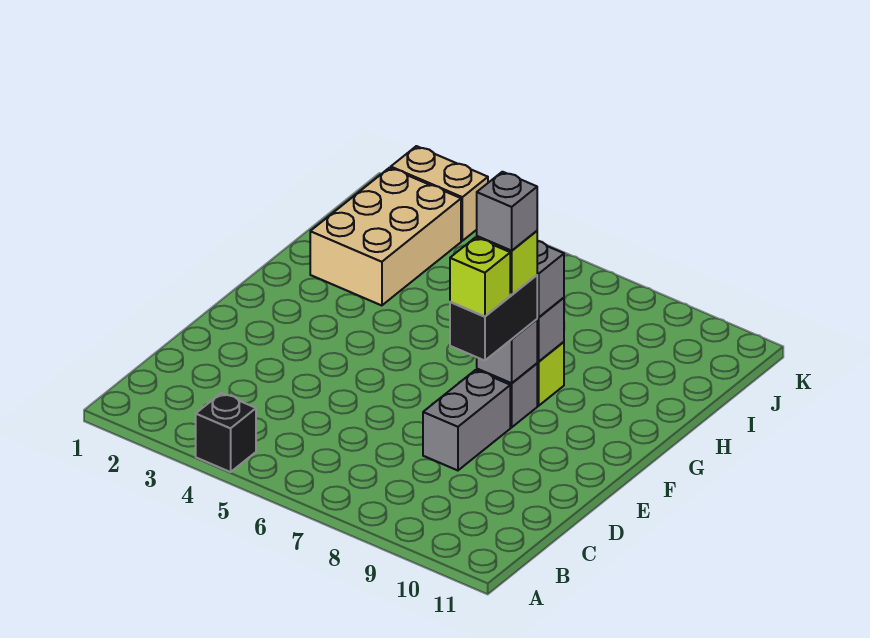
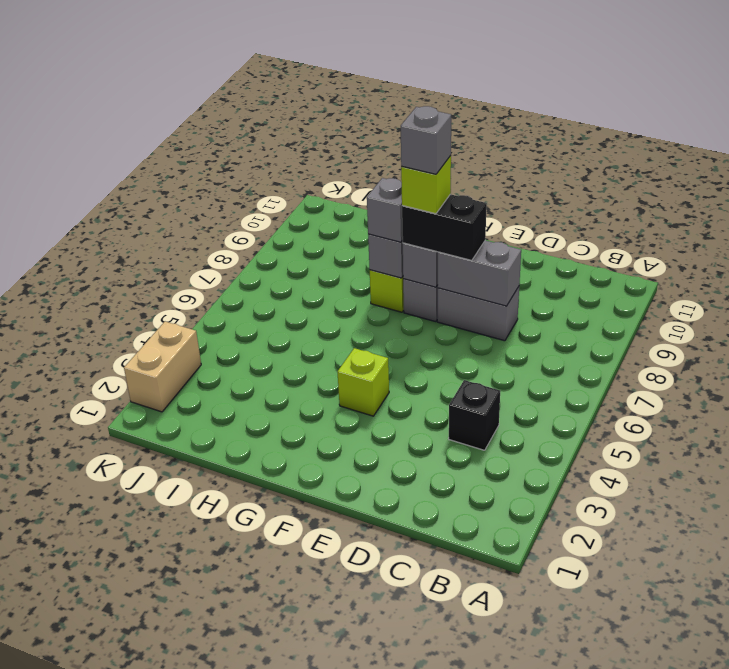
black 1x1 brick [196,393,256,472] -> black 1x1 brick moved to [449,380,500,450]
none -> grey 1x2 brick [437,240,521,306]
lime 1x1 brick [450,237,510,316] -> lime 1x1 brick moved to [337,348,389,416]
tan 2x3 brick [310,168,461,306] -> none

